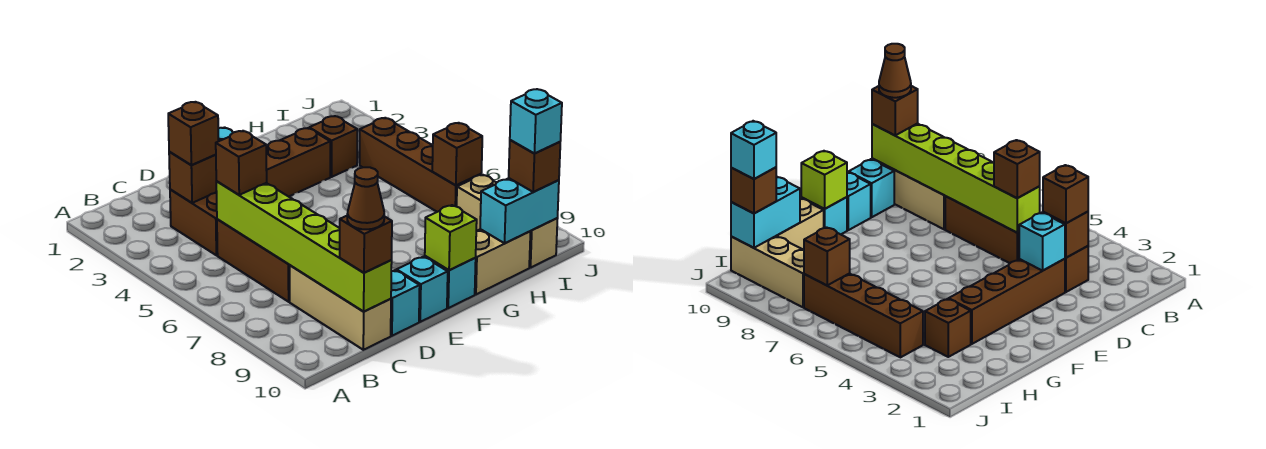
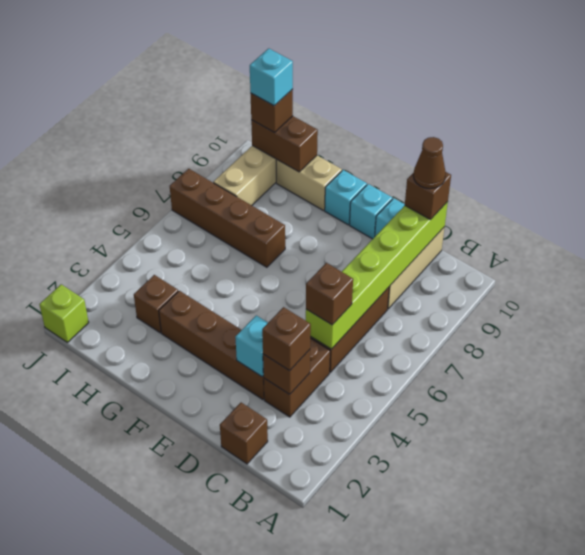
lime 1x1 brick [425,205,477,270] -> lime 1x1 brick moved to [39,284,89,342]
cyan 1x2 brick [480,178,559,243] -> brown 1x2 brick [251,116,318,172]
brown 1x4 brick [360,118,481,212] -> brown 1x4 brick turned to [170,169,285,267]
brown 1x1 brick [432,123,482,185] -> brown 1x1 brick moved to [220,403,268,464]

